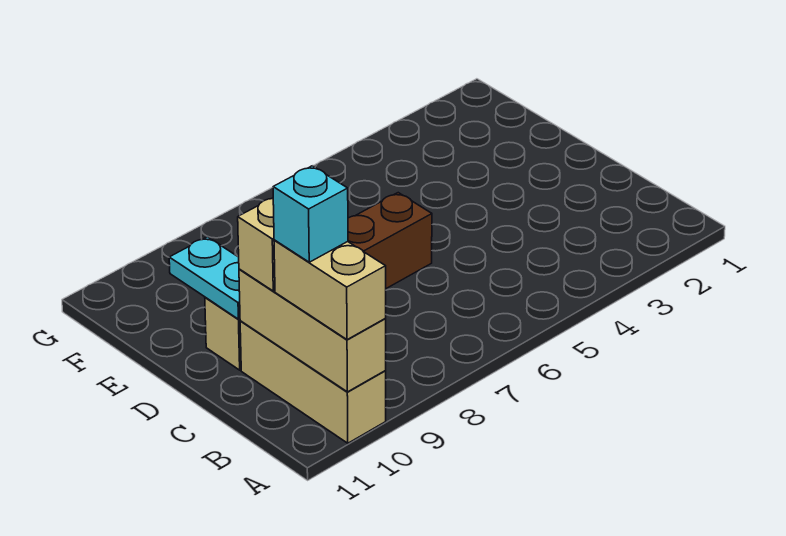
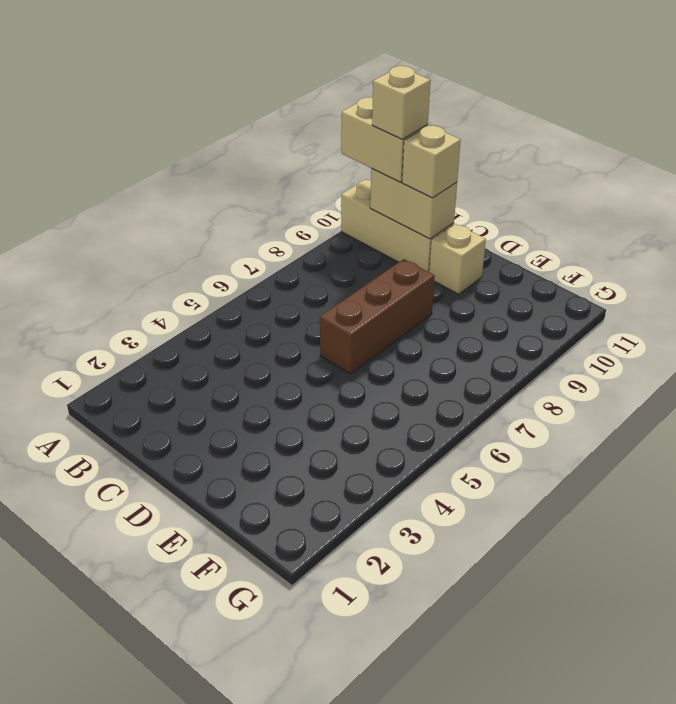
tan 1x3 brick [239,269,386,392] -> tan 1x2 brick [370,169,457,239]
cyan 1x1 brick [273,166,348,262] -> tan 1x1 brick [372,66,430,139]
cyan 1x2 plate [169,237,240,319] -> none

